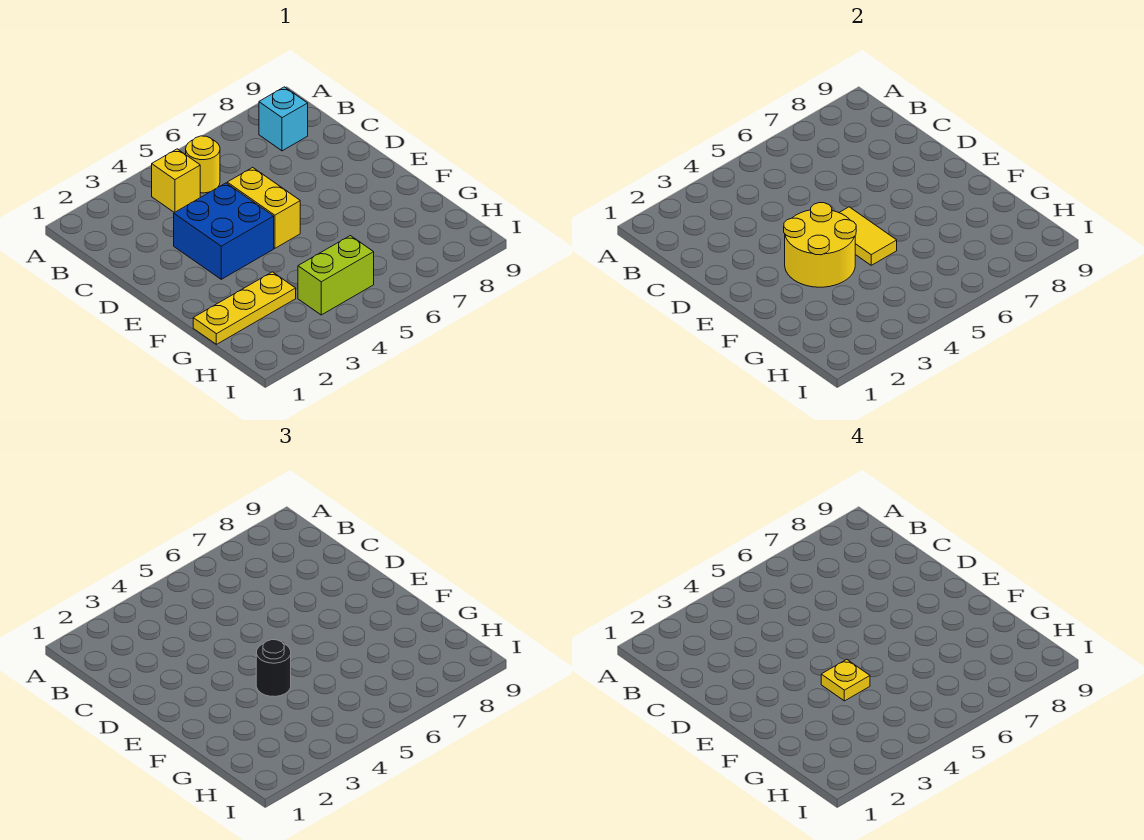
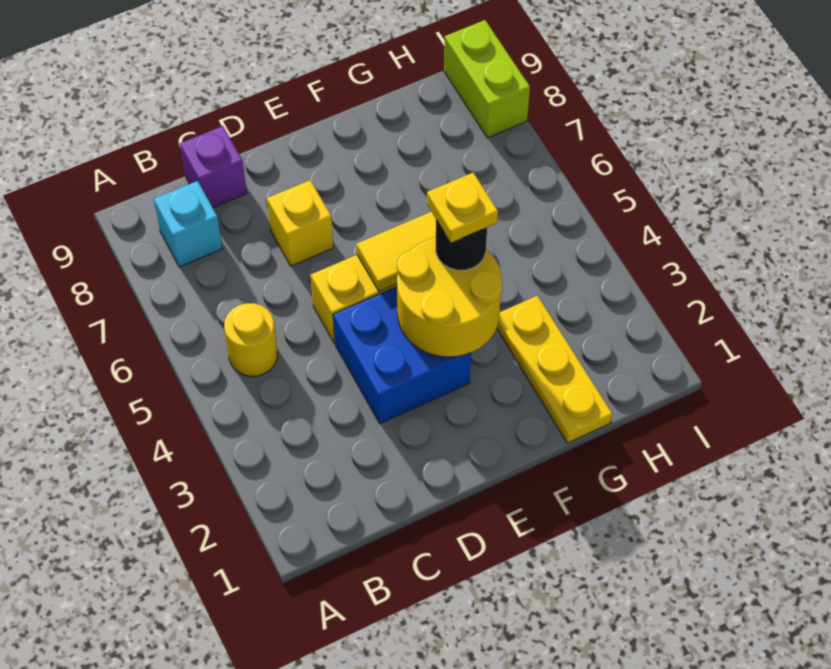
yellow 1x1 brick [152,149,200,213] -> yellow 1x1 brick moved to [267,180,333,266]
none -> purple 1x1 brick [180,126,247,208]
lime 1x2 brick [298,236,374,315] -> lime 1x2 brick moved to [444,20,530,138]

